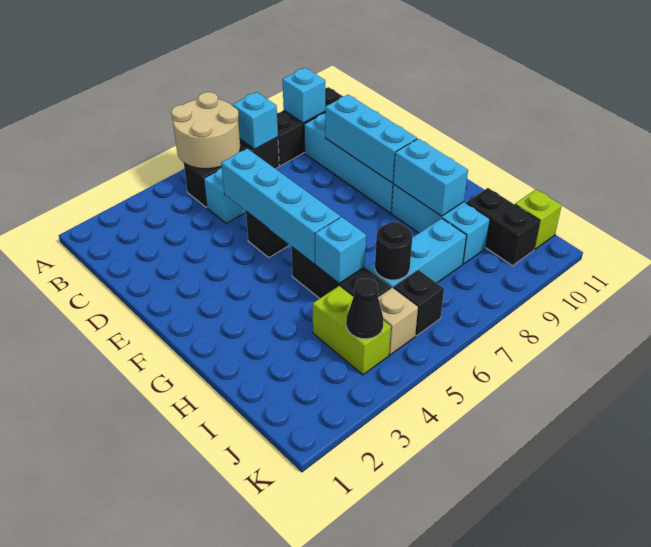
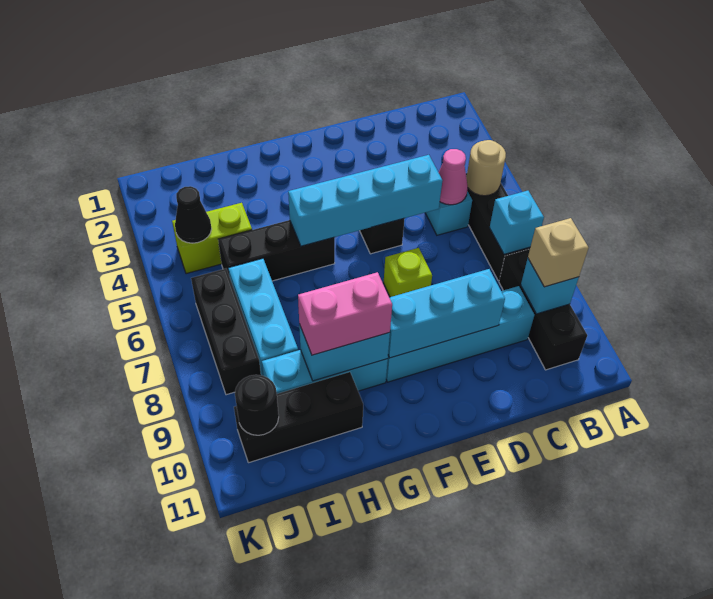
tan 2x2 round brick [171,92,240,169] -> tan 1x1 round brick [466,140,506,196]
none -> pink 1x1 cone [438,149,468,205]
none -> pink 1x2 brick [298,272,392,355]
cyan 1x1 brick [315,217,366,283] -> none
black 1x1 round brick [375,222,412,280] -> black 1x1 round brick moved to [235,375,279,435]
black 1x2 brick [466,188,540,266] -> black 1x3 brick [234,372,363,463]
tan 1x1 brick [378,288,418,355] -> tan 1x1 brick moved to [528,218,588,287]
black 1x1 brick [393,270,444,336] -> black 1x3 brick [191,269,261,395]
lime 1x1 brick [515,189,562,249] -> lime 1x1 brick moved to [384,248,432,297]

